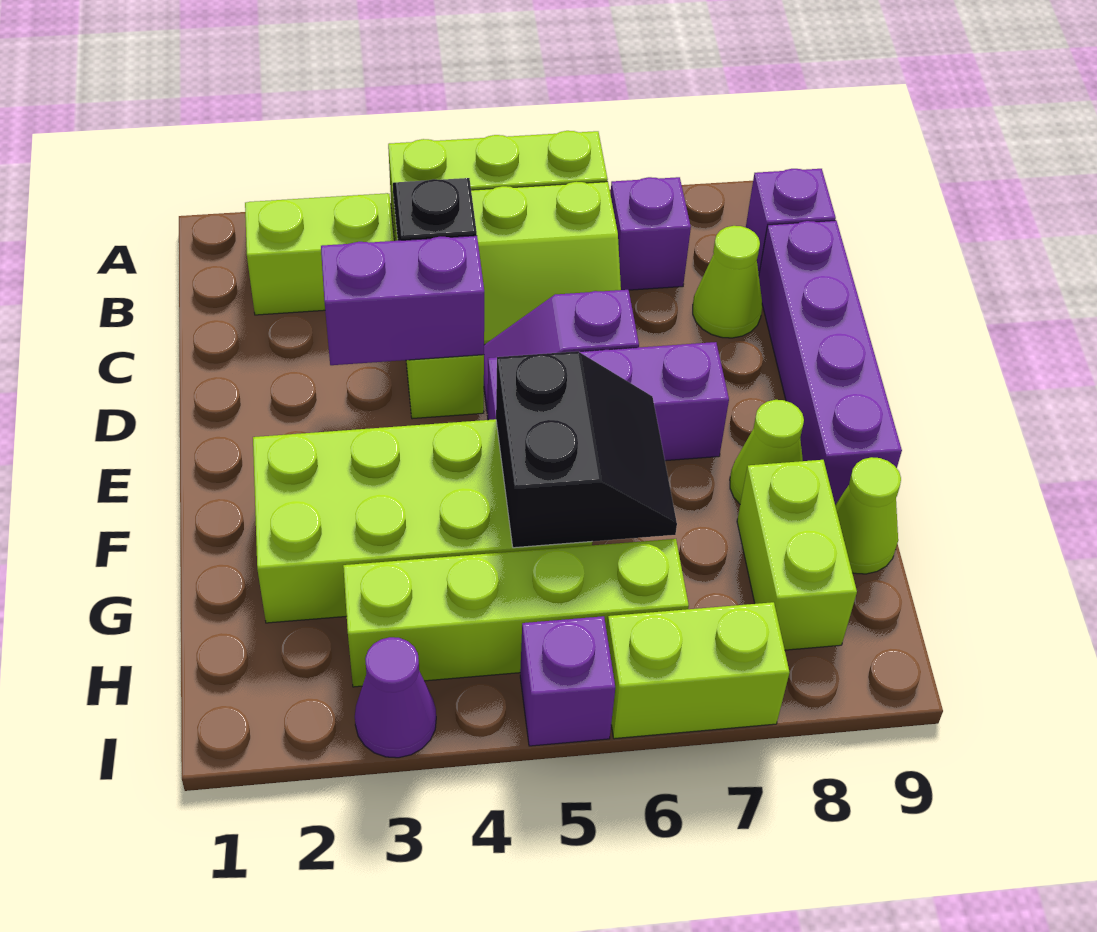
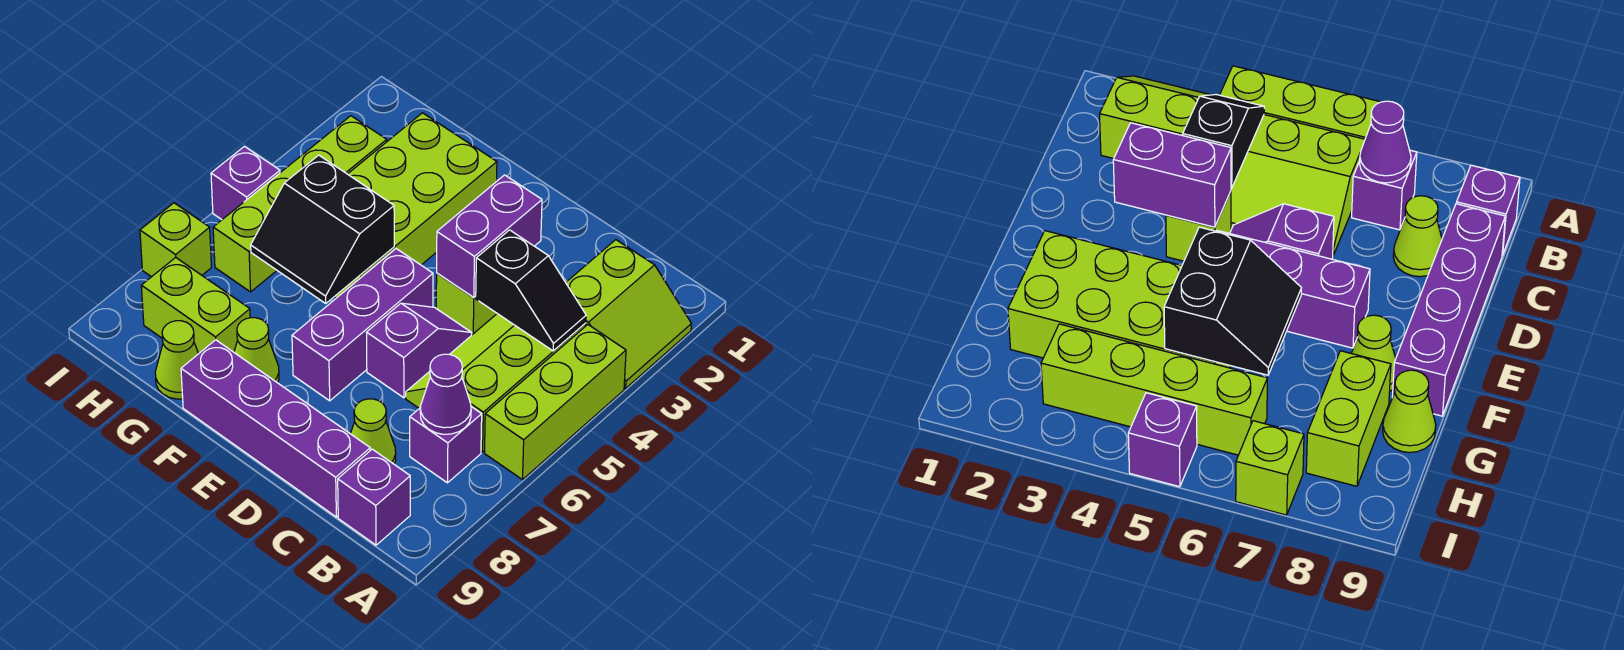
purple 1x1 cone [355,637,436,758] -> purple 1x1 cone moved to [420,354,471,434]
lime 1x2 brick [607,602,790,739] -> lime 1x1 brick [140,203,211,277]

